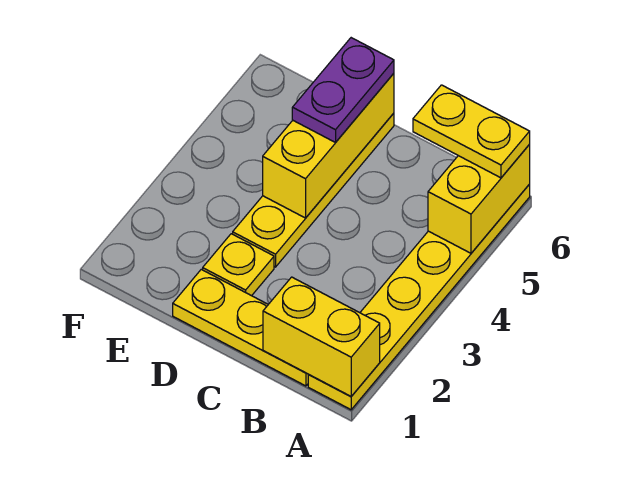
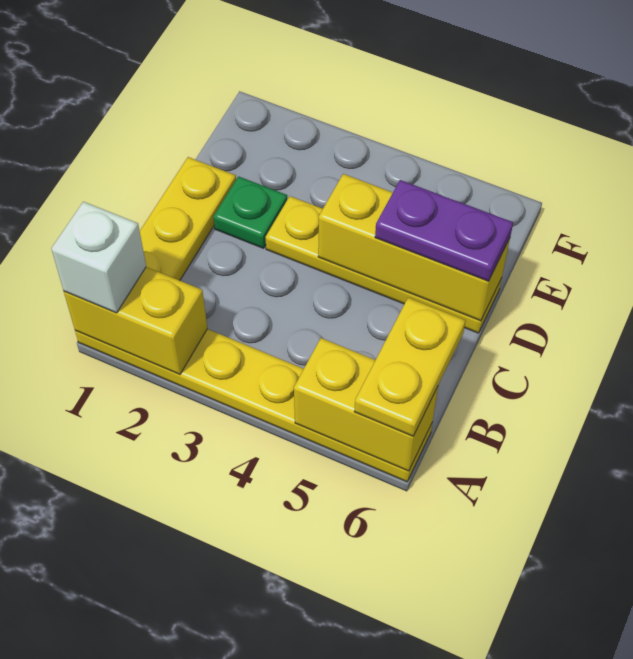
yellow 1x2 brick [263,277,380,396] -> yellow 1x2 brick turned to [64,267,207,375]
none -> white 1x1 brick [51,202,146,313]
yellow 1x1 plate [203,234,274,296] -> green 1x1 plate [214,176,287,248]

